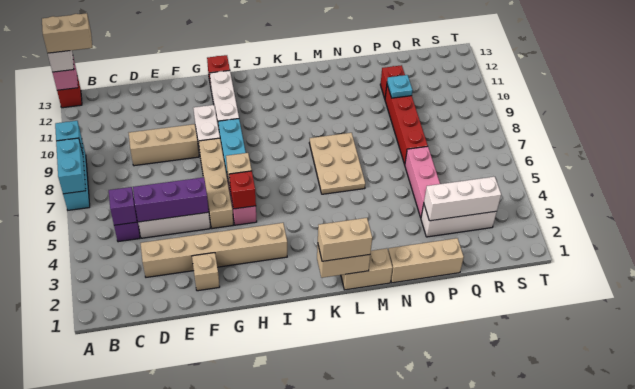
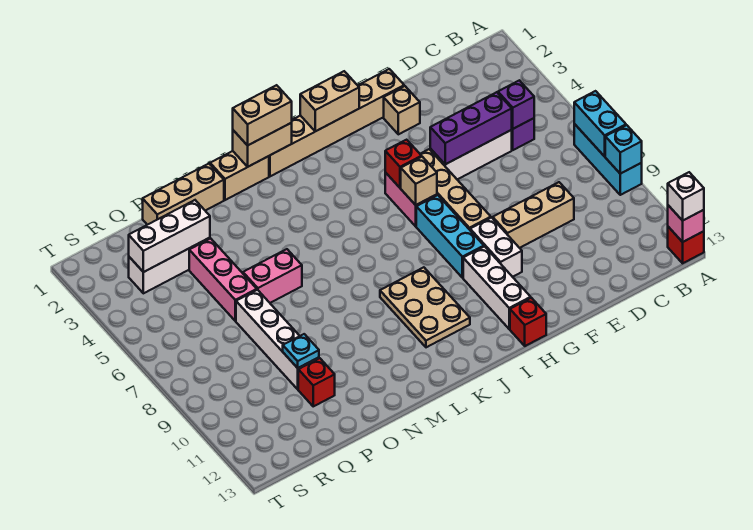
tan 1x2 brick [42,13,92,53] -> tan 1x2 brick moved to [300,71,359,131]
tan 1x6 brick [141,223,287,277] -> tan 1x6 brick moved to [269,69,404,176]
tan 2x3 plate [309,133,365,194] -> tan 2x3 plate moved to [380,267,470,347]
none -> pink 1x2 brick [243,249,302,303]
red 1x4 brick [385,85,428,165] -> white 1x4 brick [236,290,319,389]

